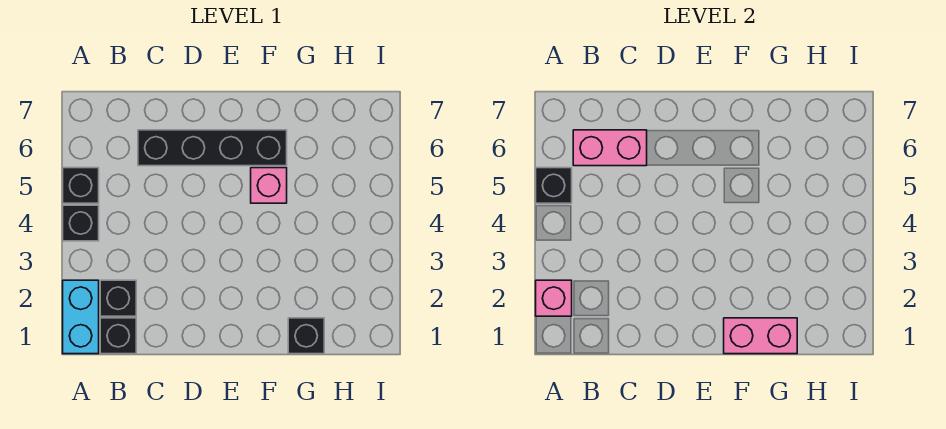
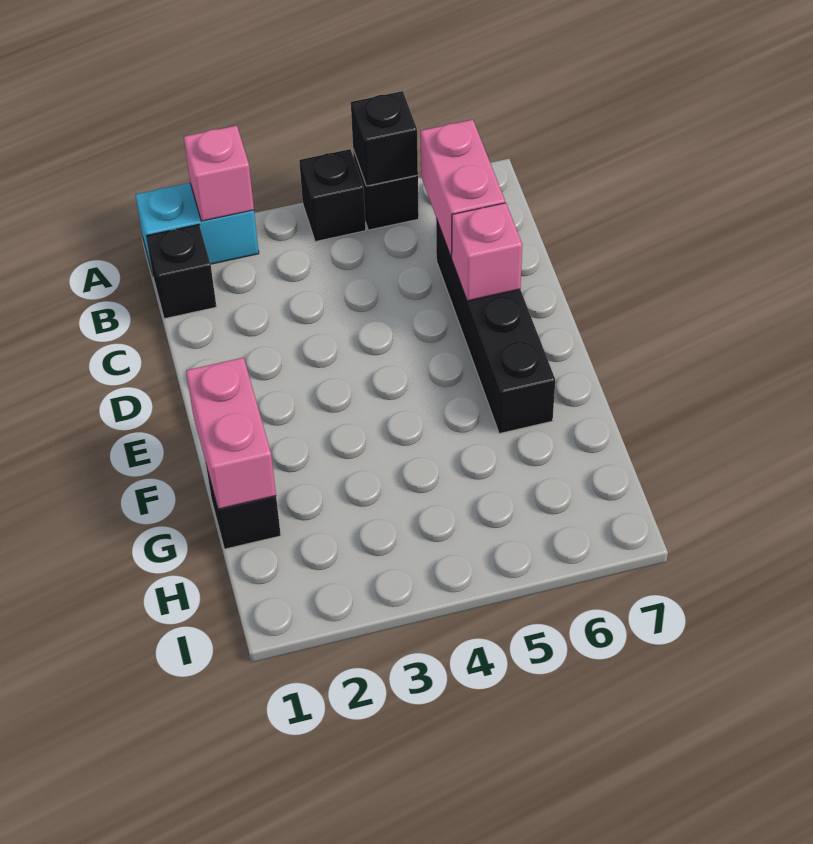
black 1x1 brick [100,280,136,316] -> none
pink 1x1 brick [251,168,287,203] -> pink 1x1 brick moved to [452,203,522,301]

